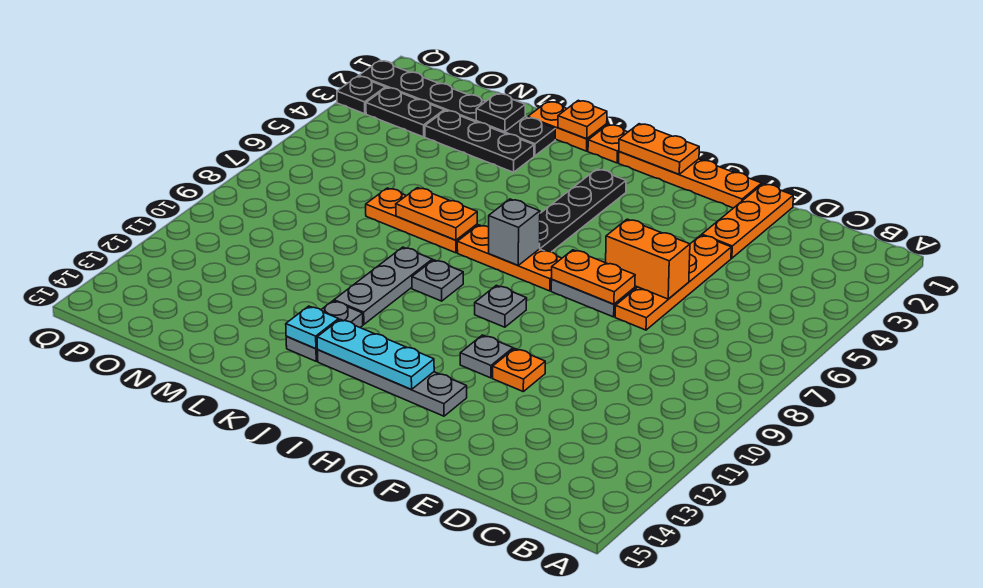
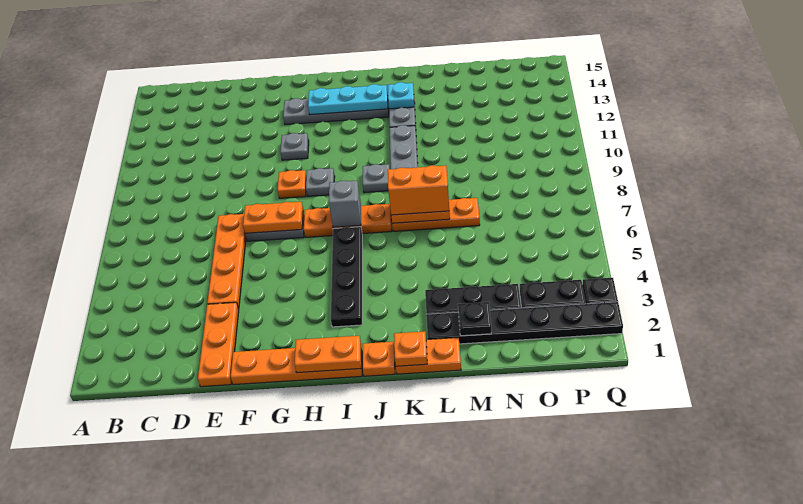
orange 1x2 brick [606,219,690,299] -> orange 1x2 brick moved to [388,165,449,215]
orange 1x1 plate [493,348,545,391] -> orange 1x1 plate moved to [278,170,306,198]

